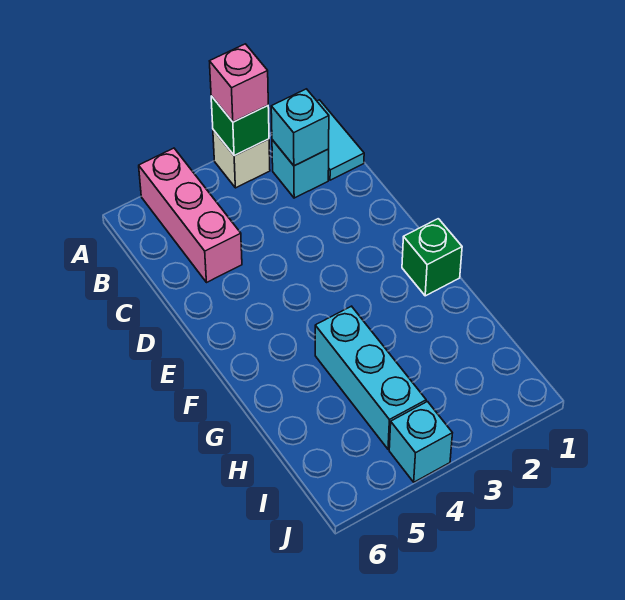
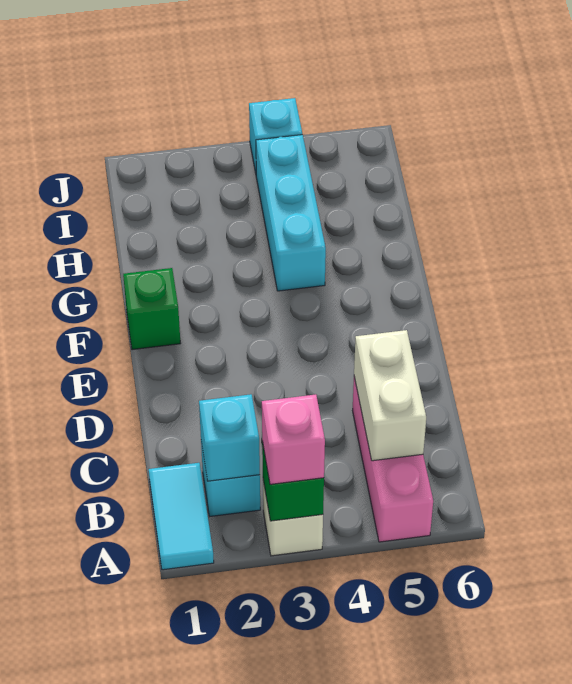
none -> white 1x2 brick [354,330,426,461]

